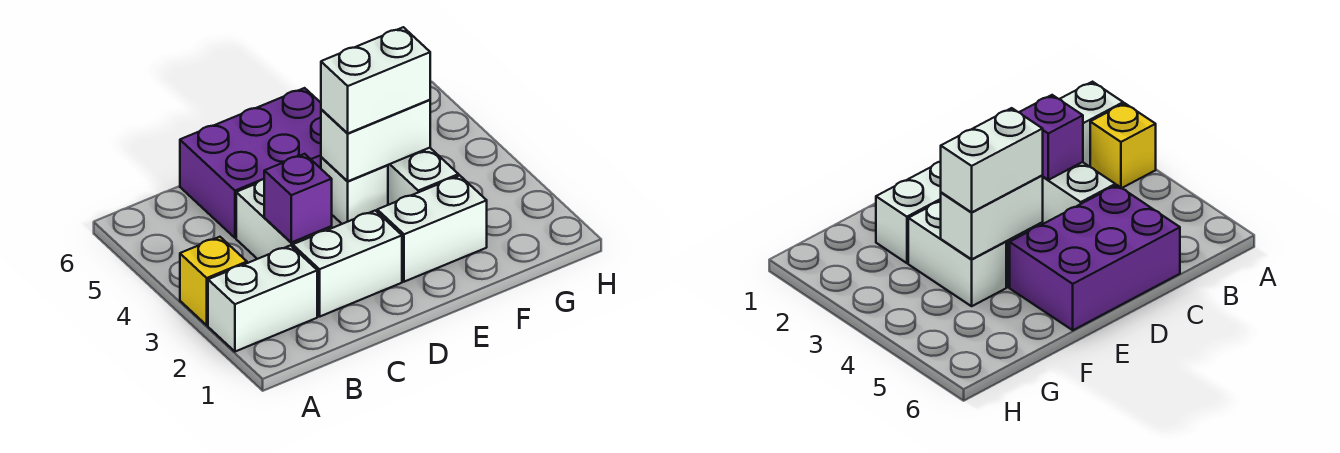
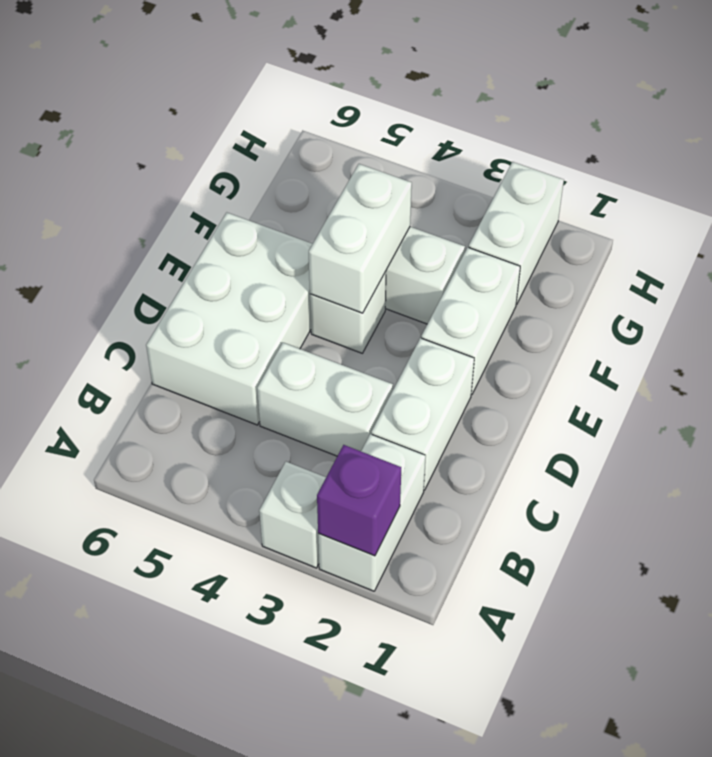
yellow 1x1 brick [180,237,247,325] -> white 1x1 brick [259,462,326,568]
purple 1x1 brick [264,154,332,243] -> purple 1x1 brick moved to [317,445,401,556]
purple 2x3 brick [180,88,321,238] -> white 2x3 brick [146,213,312,425]
white 1x2 brick [321,27,430,133] -> white 1x2 brick moved to [469,162,564,305]

